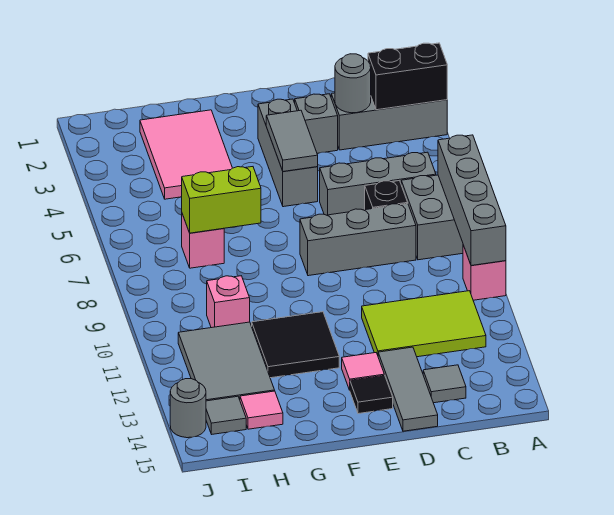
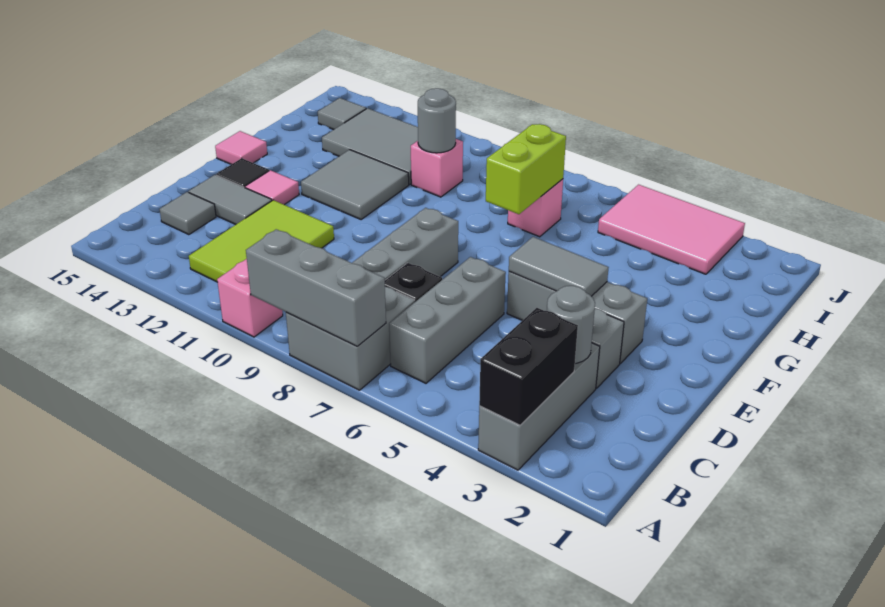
grey 1x4 brick [438,135,506,266] -> grey 1x3 brick [246,229,386,346]
grey 1x3 tile [378,347,438,431] -> grey 1x2 tile [188,175,272,224]
black 2x2 tile [252,312,339,378] -> grey 2x2 tile [301,150,409,220]
pink 2x3 tile [140,110,232,199] -> pink 2x3 tile moved to [598,185,745,274]
pink 1x1 tile [240,391,283,429] -> pink 1x1 tile moved to [215,131,267,164]
grey 1x1 round brick [170,379,206,438] -> grey 1x1 round brick moved to [418,88,456,153]

